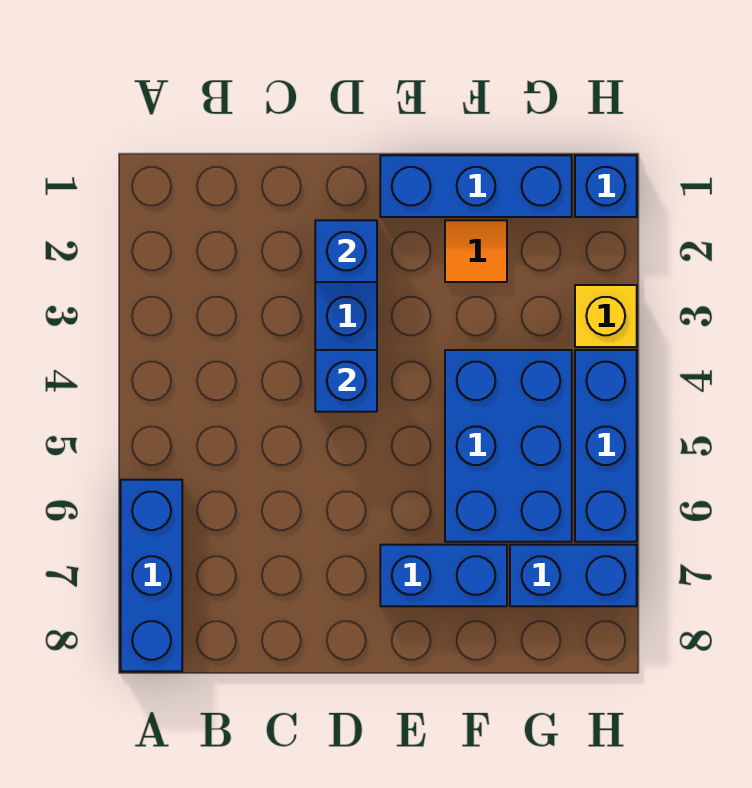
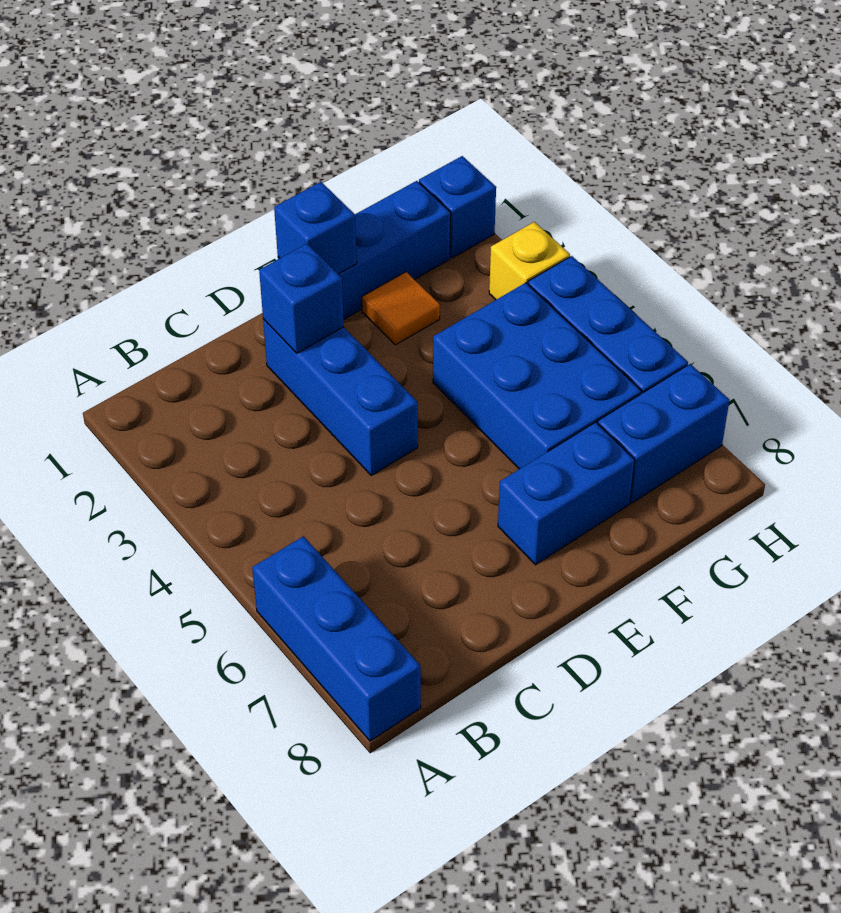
blue 1x1 brick [315,350,377,412] -> blue 1x1 brick moved to [274,182,357,274]

